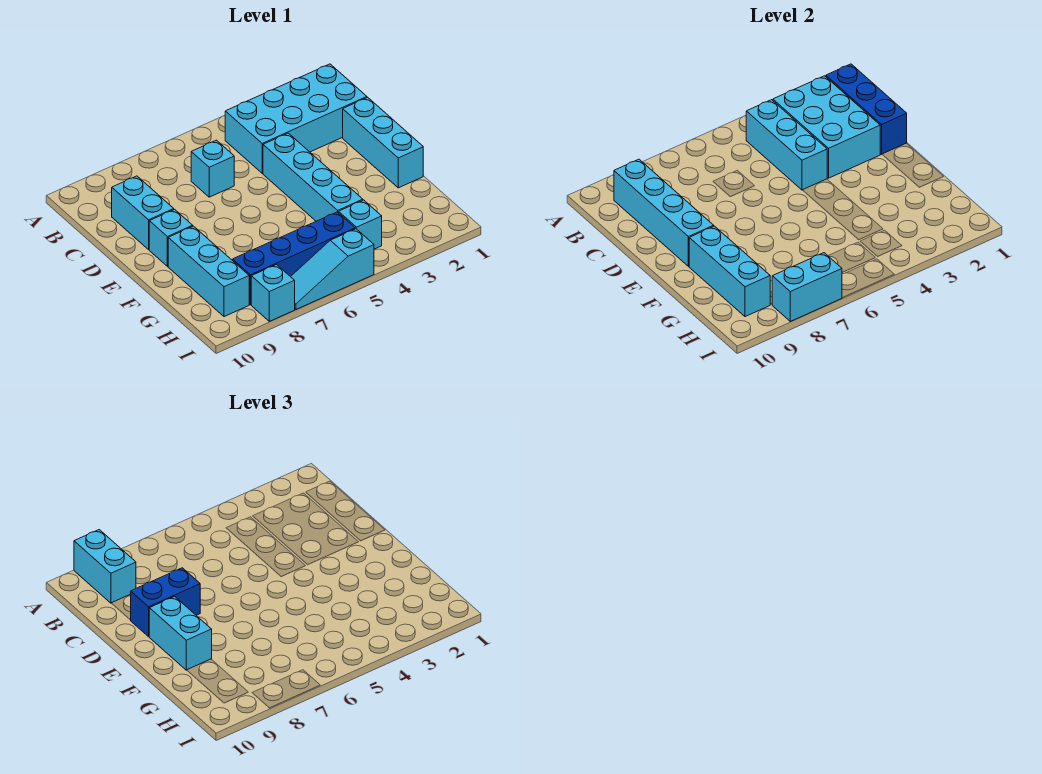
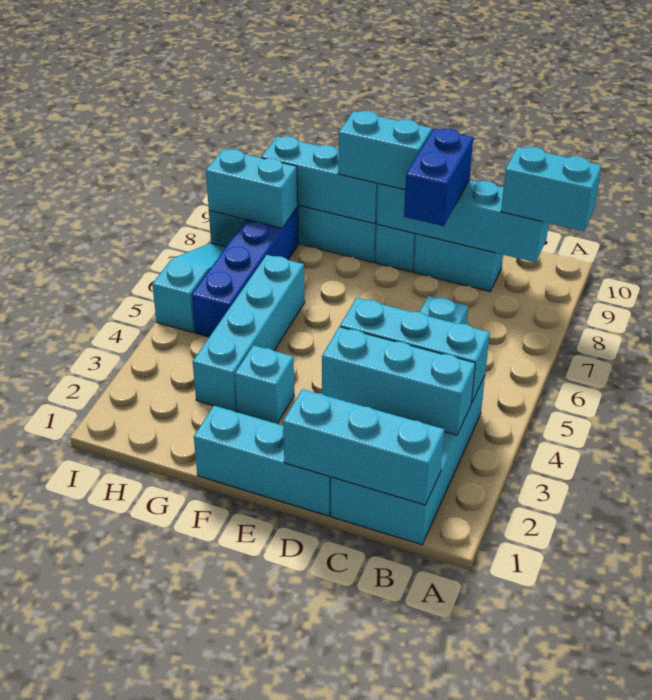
blue 1x3 brick [826,64,907,154] -> cyan 1x3 brick [283,389,444,505]
cyan 2x3 brick [773,76,880,178] -> cyan 1x3 brick [322,327,475,435]
cyan 1x4 brick [263,133,363,221] -> cyan 1x4 brick turned to [193,255,305,412]
cyan 1x1 brick [339,200,382,249] -> cyan 1x1 brick moved to [235,345,294,424]
cyan 1x2 brick [772,253,842,321] -> cyan 1x2 brick turned to [206,149,298,228]

